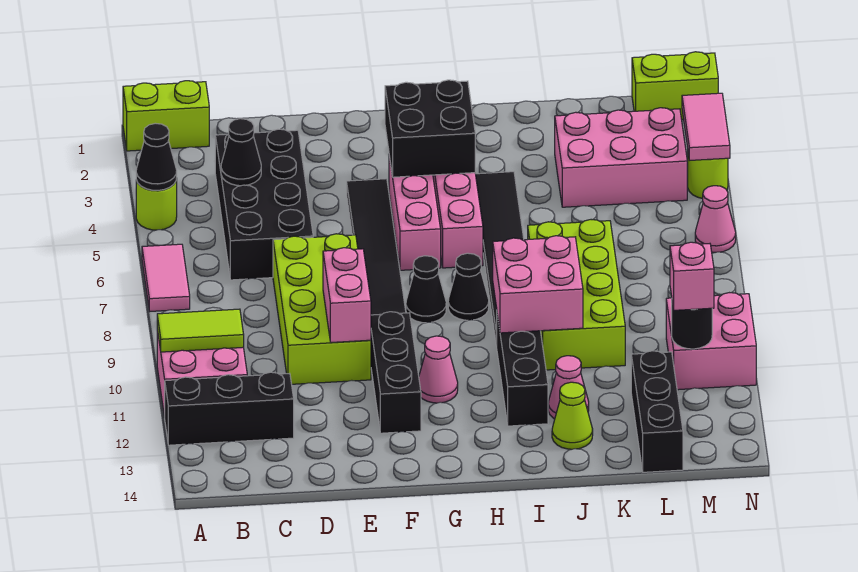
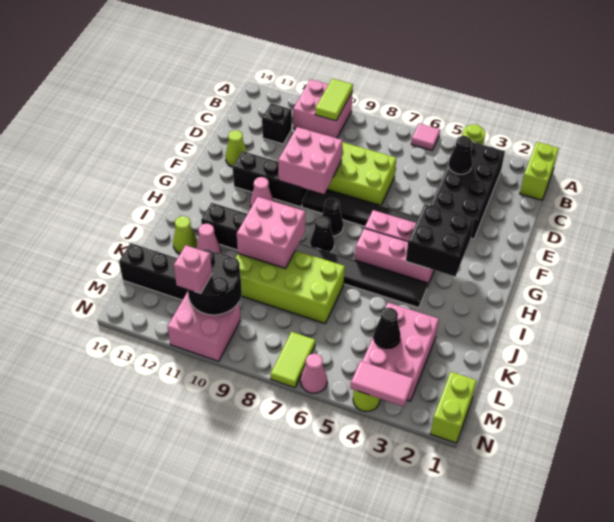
black 1x1 cone [136,123,177,190] -> black 1x1 cone moved to [374,308,401,349]
pink 1x2 tile [142,244,190,311] -> pink 1x1 tile [411,124,440,150]
black 1x3 brick [165,372,294,445] -> black 1x1 brick [262,104,292,144]
black 2x4 brick [215,129,313,280] -> black 2x4 brick turned to [430,142,505,239]
pink 1x2 brick [323,248,371,342] -> pink 2x2 brick [278,127,343,194]
none -> lime 1x1 cone [225,130,247,167]
none -> lime 1x2 tile [271,332,315,388]
black 1x1 round brick [672,303,712,349] -> black 2x2 round brick [188,249,242,315]

